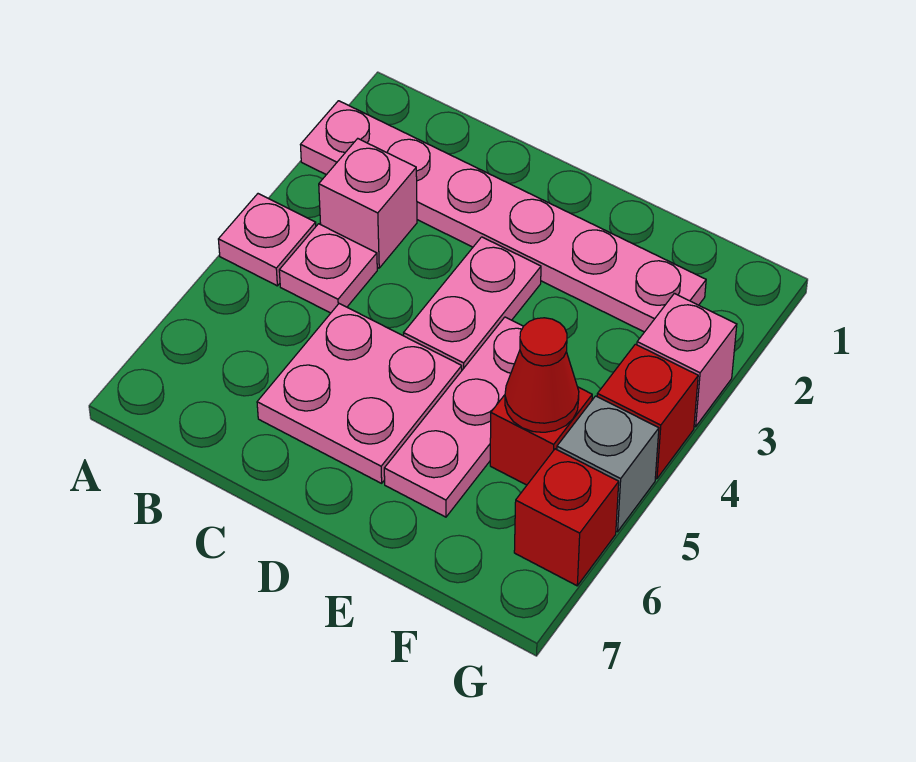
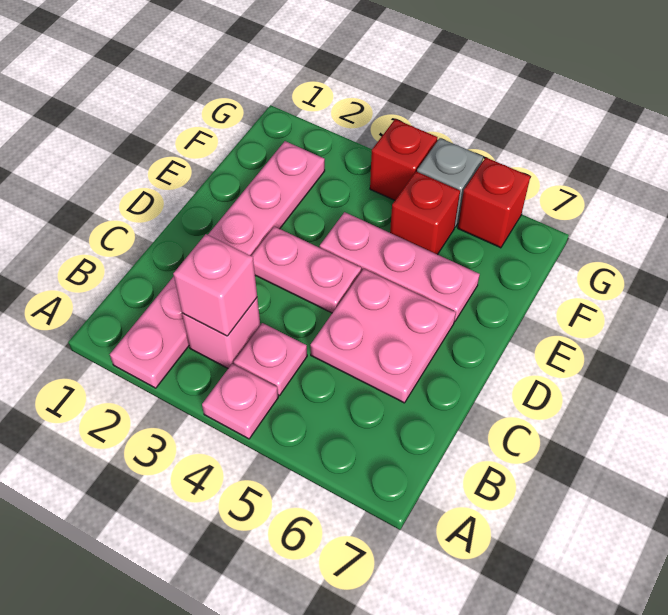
red 1x1 cone [505,318,579,432] -> none
pink 1x1 brick [637,293,737,427] -> pink 1x1 brick moved to [173,234,257,336]

